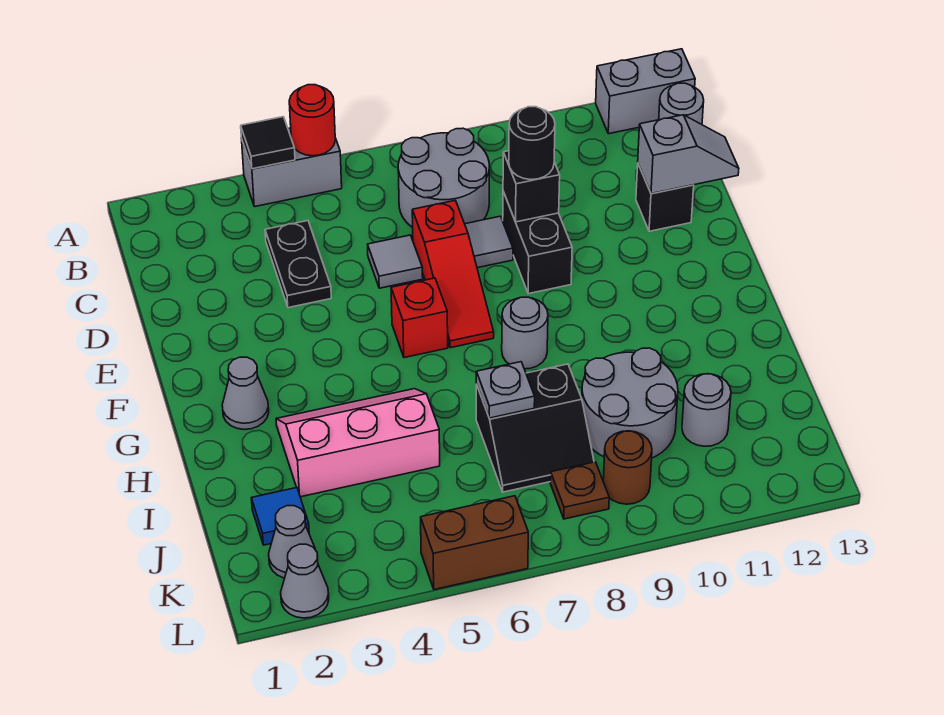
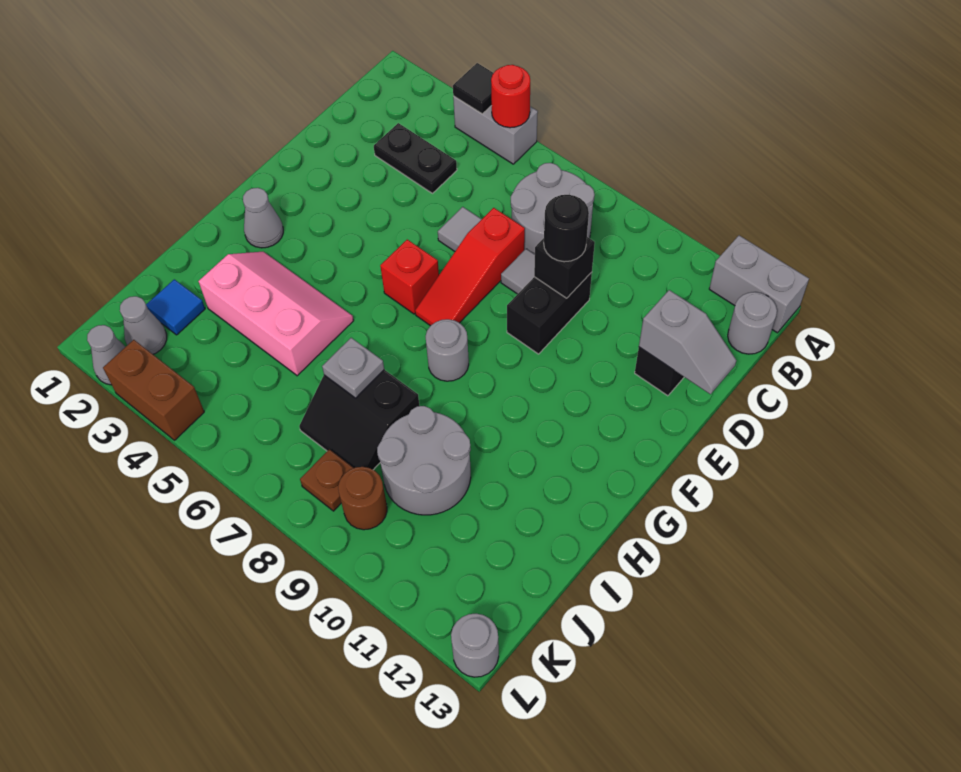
black 1x2 plate [265,221,331,308] -> black 1x2 plate turned to [374,123,457,193]
grey 1x1 round brick [682,374,731,446] -> grey 1x1 round brick moved to [451,614,499,677]
brown 1x2 brick [421,496,528,590] -> brown 1x2 brick moved to [103,340,204,440]

